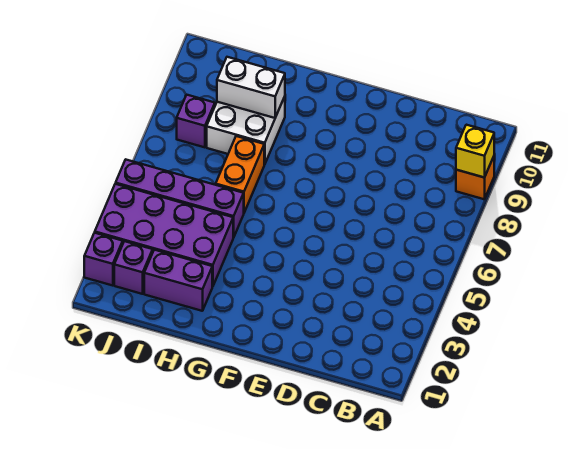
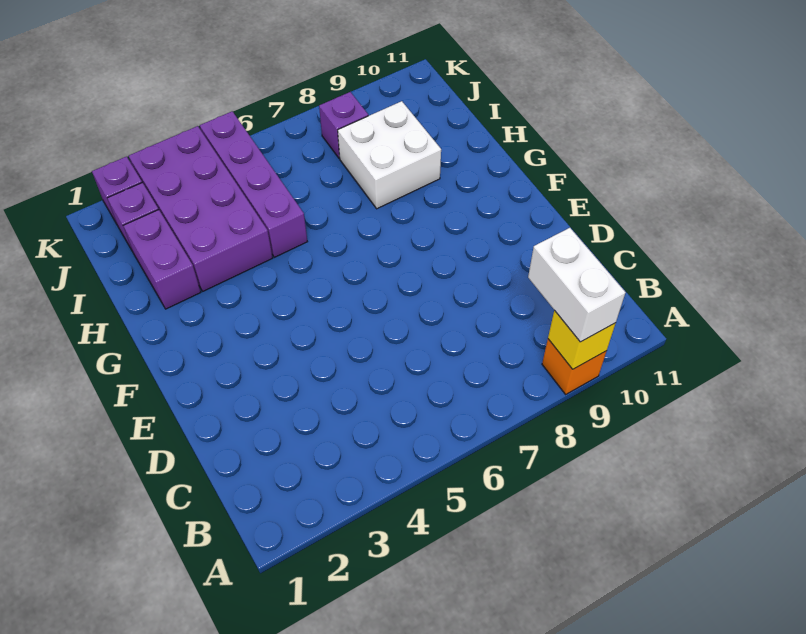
orange 1x2 brick [216,136,264,213] -> none
white 1x2 brick [217,57,285,118] -> white 1x2 brick moved to [528,228,626,342]

